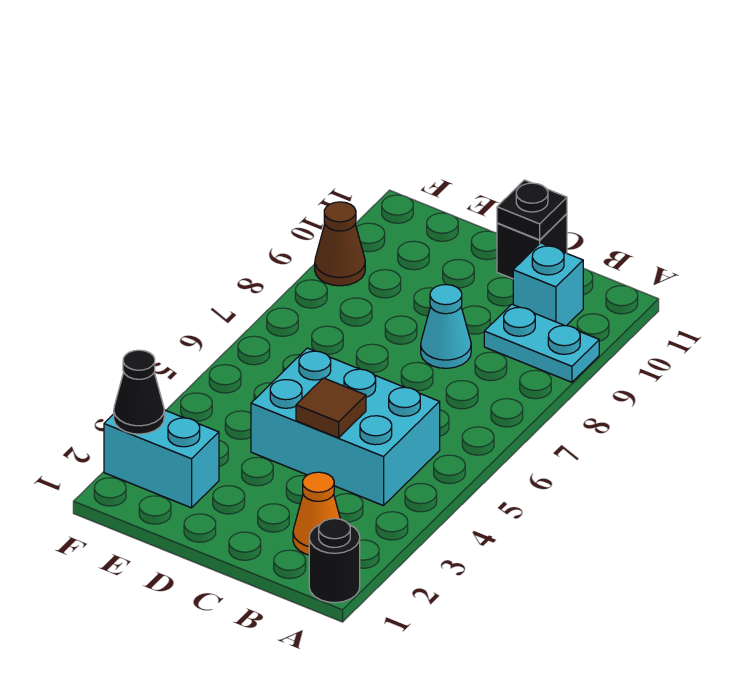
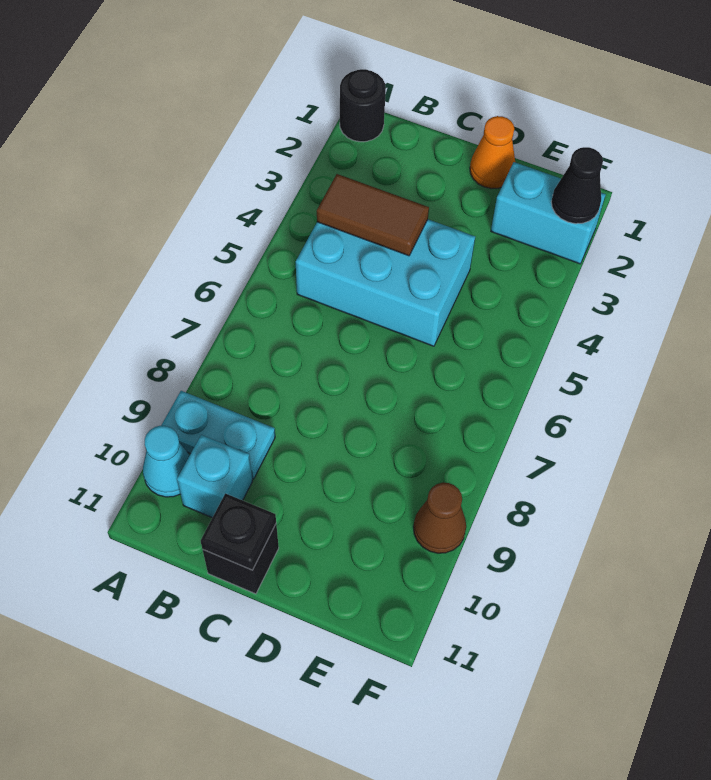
orange 1x1 cone [293,472,340,555] -> orange 1x1 cone moved to [470,116,515,189]
brown 1x1 tile [296,378,366,438] -> brown 1x2 tile [317,174,429,256]
cyan 1x1 cone [421,285,471,368] -> cyan 1x1 cone moved to [143,426,190,497]

